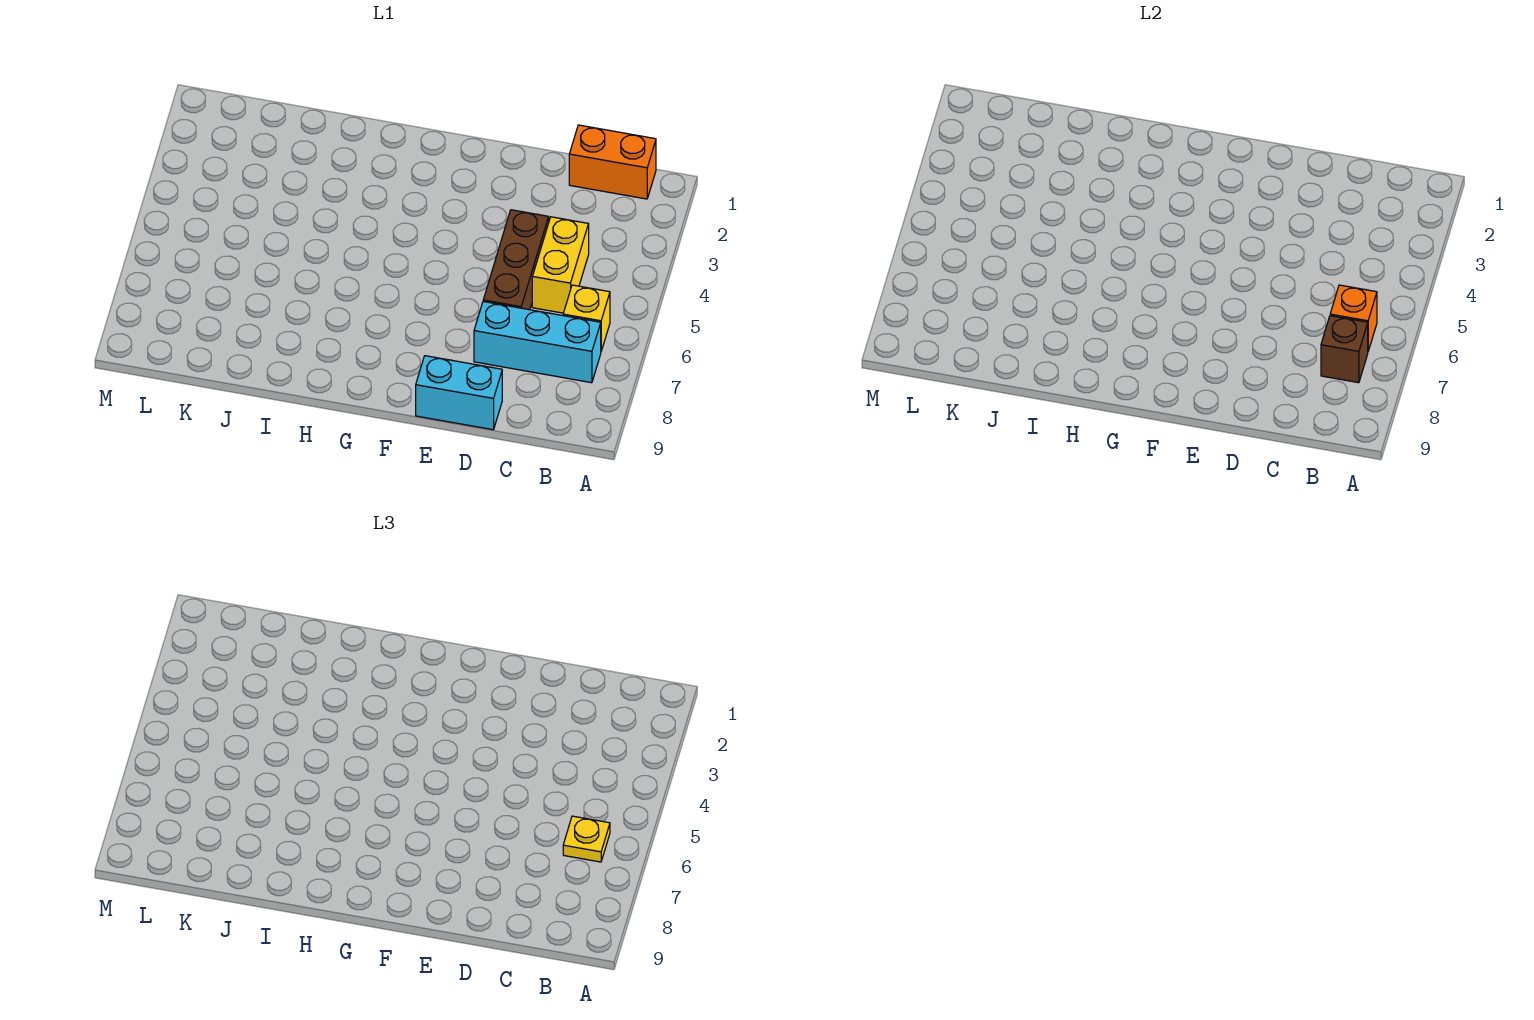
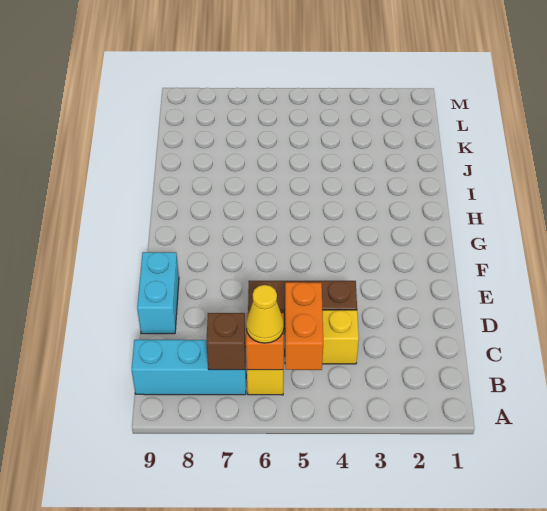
orange 1x2 brick [569,125,656,199] -> orange 1x2 brick moved to [285,282,323,370]
yellow 1x1 plate [563,816,610,862] -> yellow 1x1 cone [246,285,284,343]
cyan 1x3 brick [474,302,601,383] -> cyan 1x3 brick turned to [132,340,246,395]

